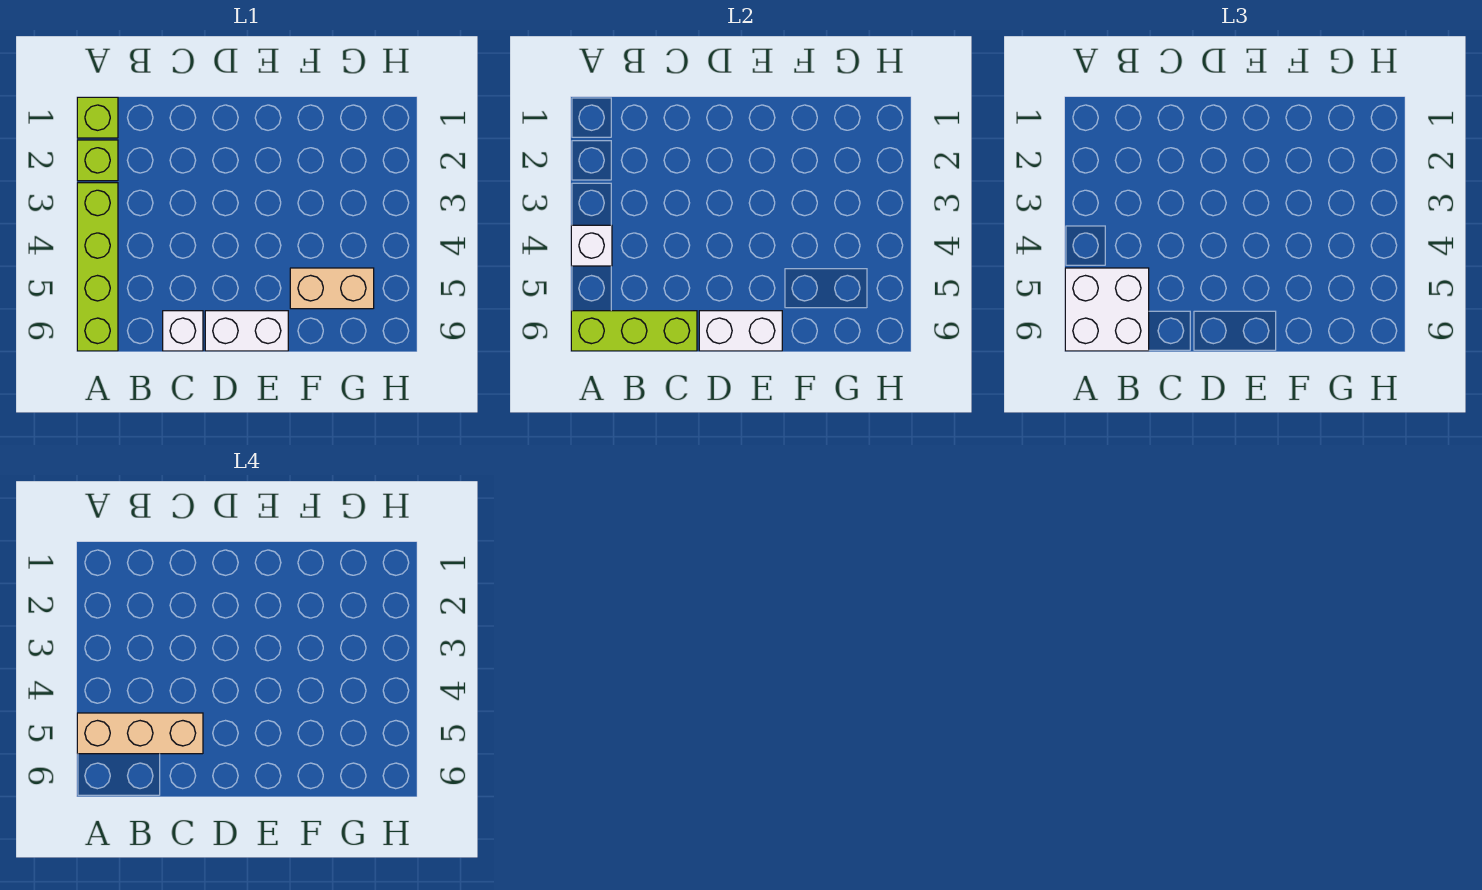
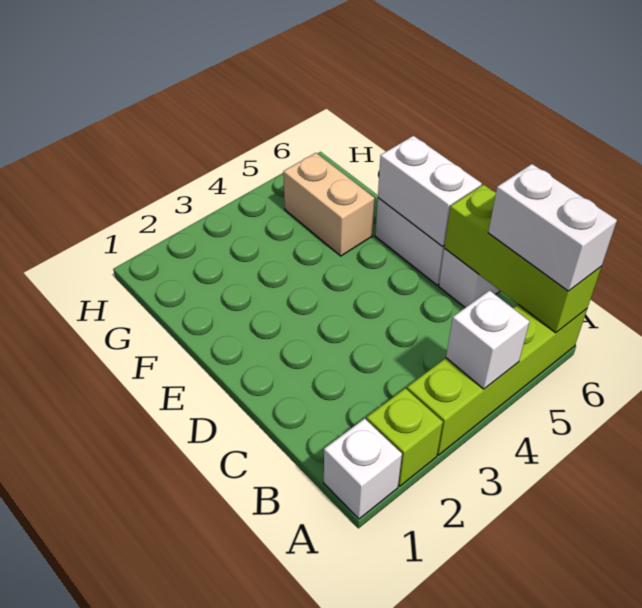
lime 1x1 brick [77,97,118,138] -> white 1x1 brick [324,418,402,519]
white 2x2 brick [1065,268,1149,351] -> white 1x2 brick [488,164,617,291]
tan 1x3 brick [77,713,203,754] -> none

